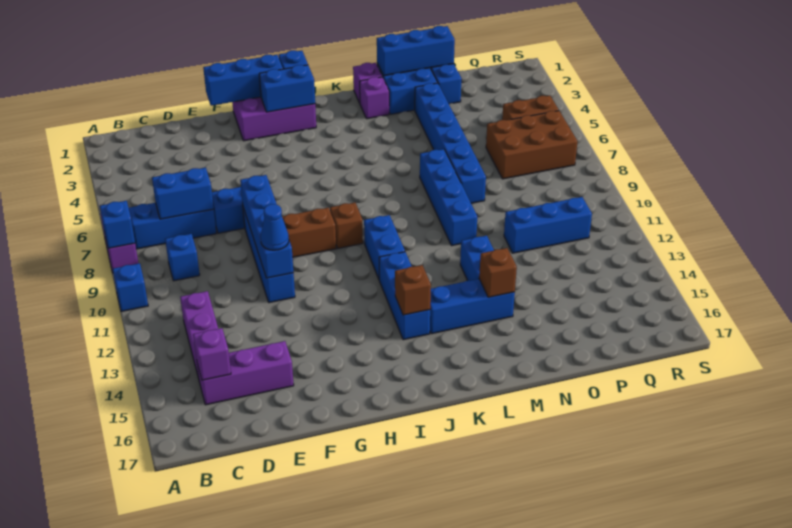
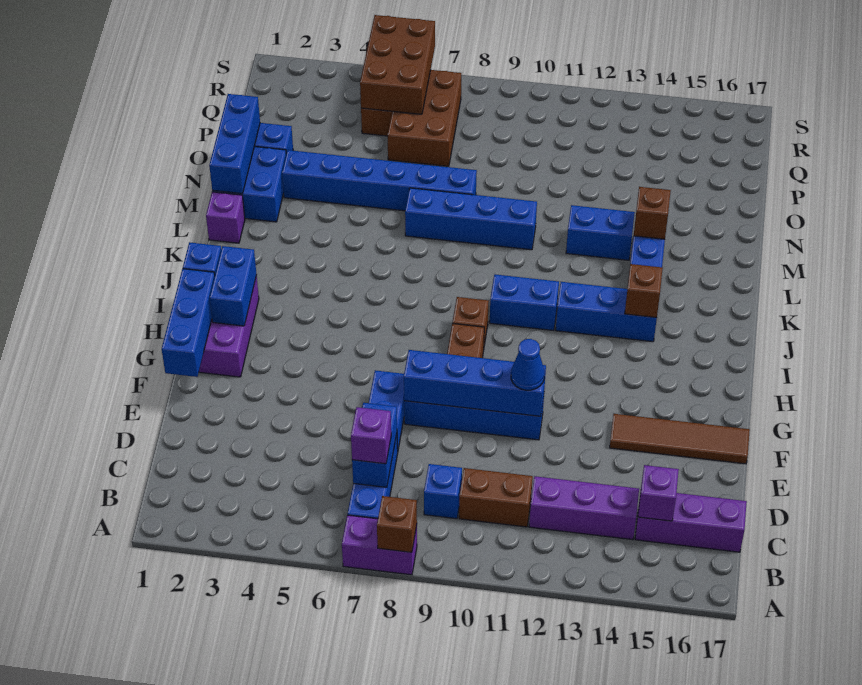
blue 1x1 brick [100,201,135,248] -> brown 1x1 brick [377,496,417,552]
blue 1x1 brick [113,263,148,312] -> none
none -> brown 1x2 brick [459,468,533,527]
purple 1x3 brick [197,341,294,405] -> purple 1x3 brick turned to [635,493,747,552]
none -> brown 1x4 tile [610,414,750,464]
purple 1x1 brick [360,77,389,119] -> purple 1x1 brick moved to [351,407,391,464]
blue 1x3 brick [504,197,592,253] -> none
none -> brown 2x3 brick [360,15,435,114]

